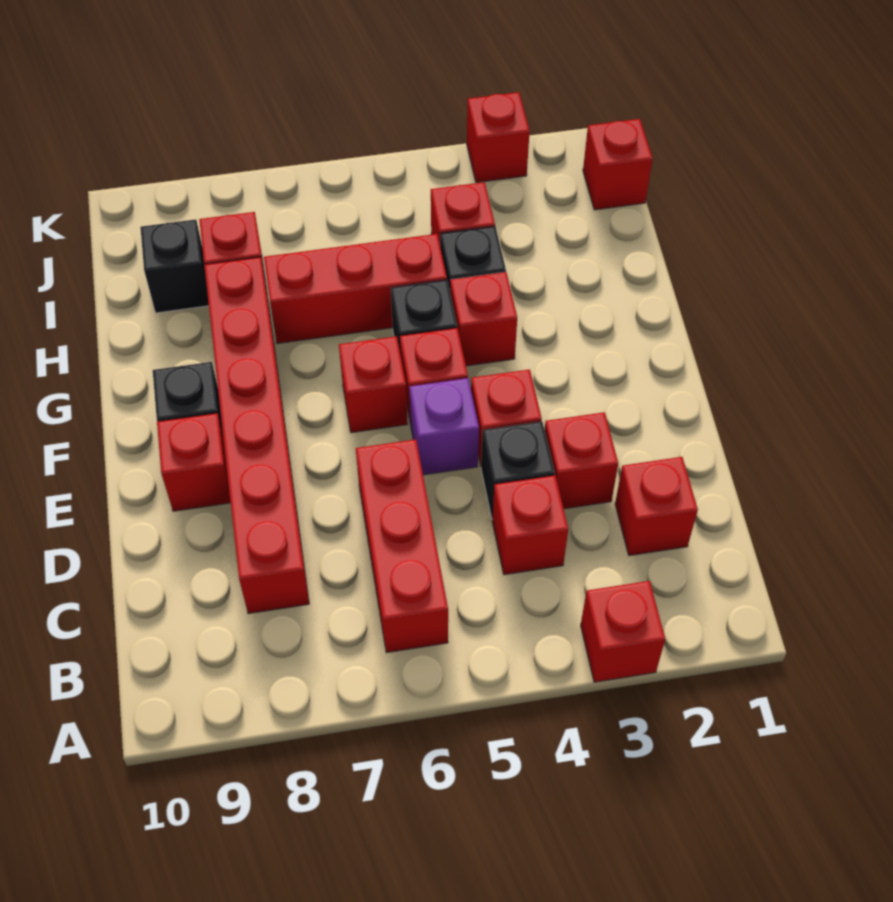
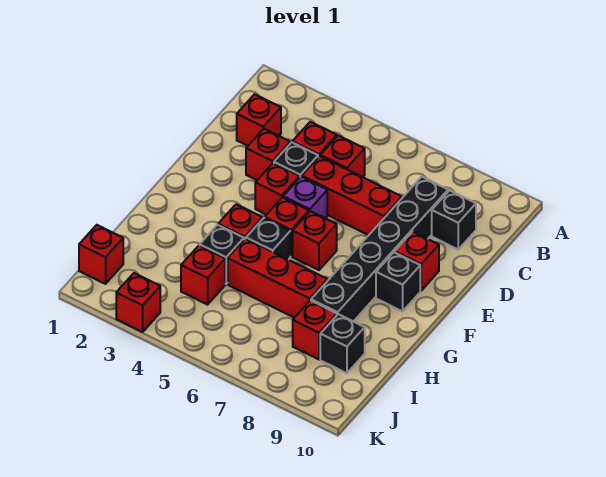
red 1x1 brick [581,581,665,682] -> red 1x1 brick moved to [320,136,365,177]
red 1x3 brick [356,439,448,653] -> red 1x3 brick turned to [302,156,402,235]
red 1x6 brick [204,257,309,614] -> black 1x6 brick [311,177,448,321]
none -> black 1x1 brick [432,190,476,249]

